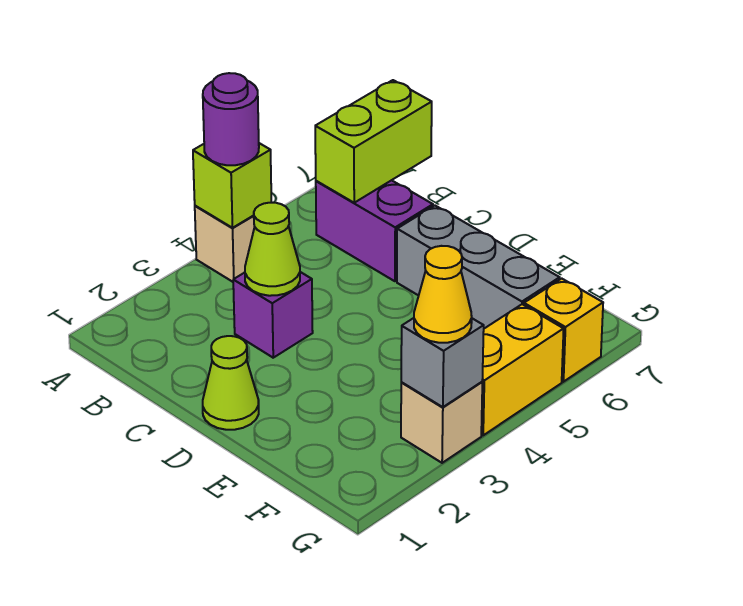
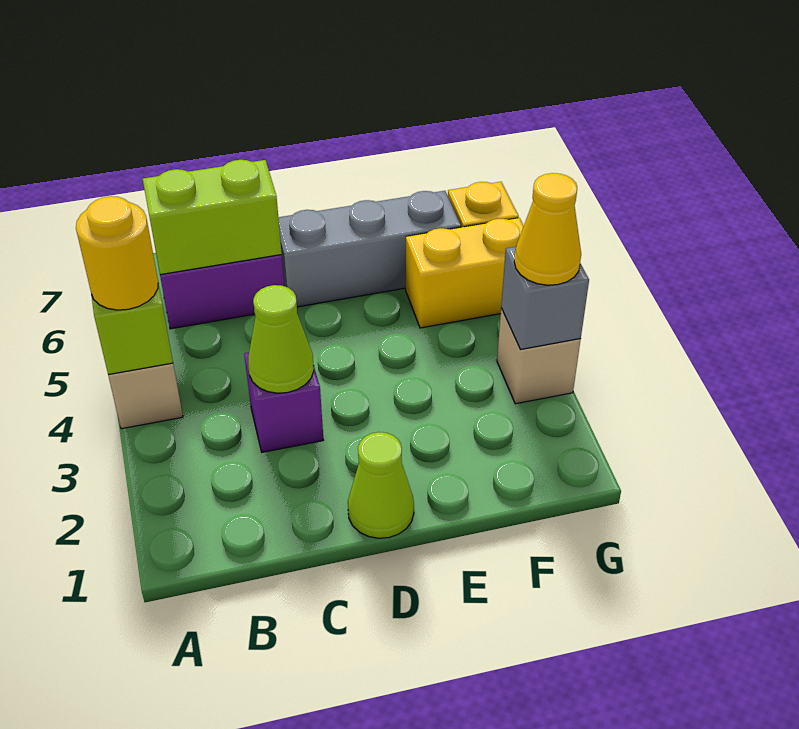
purple 1x1 round brick [203,73,259,165] -> yellow 1x1 round brick [76,196,158,310]
lime 1x2 brick [315,80,432,203] -> lime 1x2 brick turned to [143,160,282,275]
yellow 1x2 brick [481,304,564,435] -> yellow 1x2 brick turned to [406,218,524,328]

